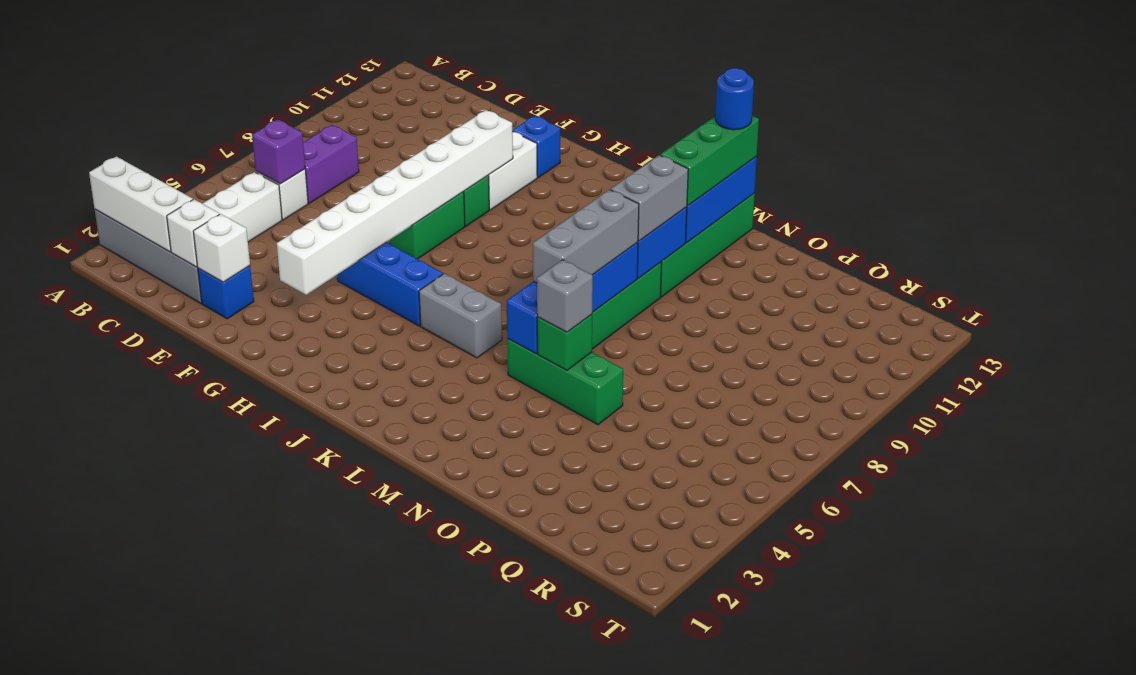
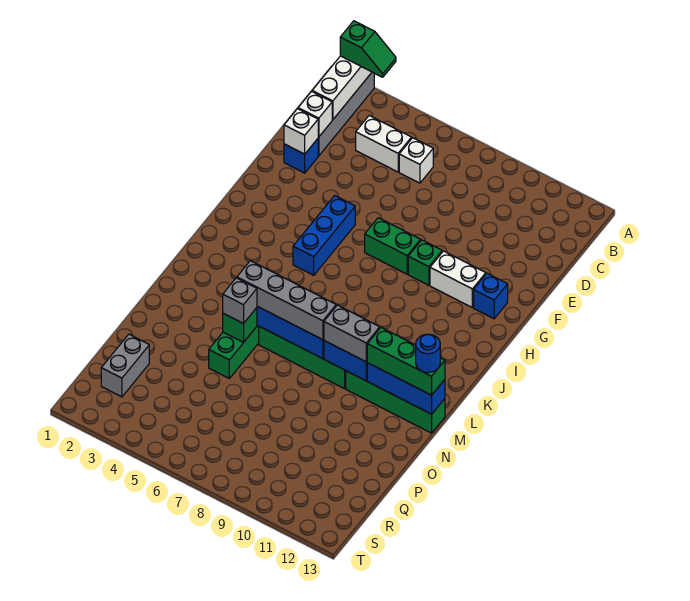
none -> green 1x2 slope [340,21,396,77]
purple 1x1 brick [252,120,305,184] -> none
purple 1x2 brick [303,125,359,203] -> none
white 1x8 brick [277,110,513,295] -> none
grey 1x2 brick [419,273,502,358] -> grey 1x2 brick moved to [101,334,149,397]
grey 1x3 brick [533,190,639,283] -> grey 1x4 brick [237,261,336,340]

